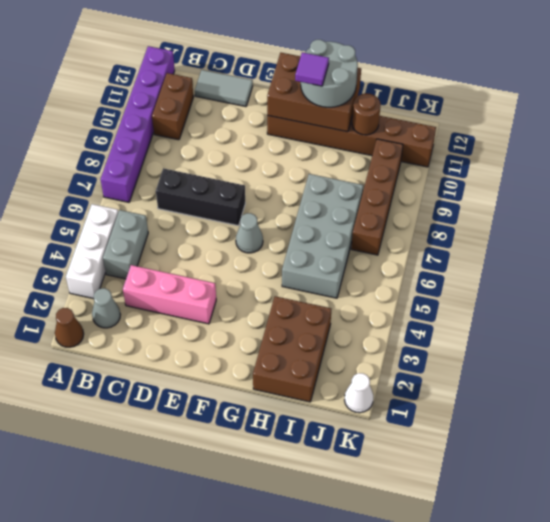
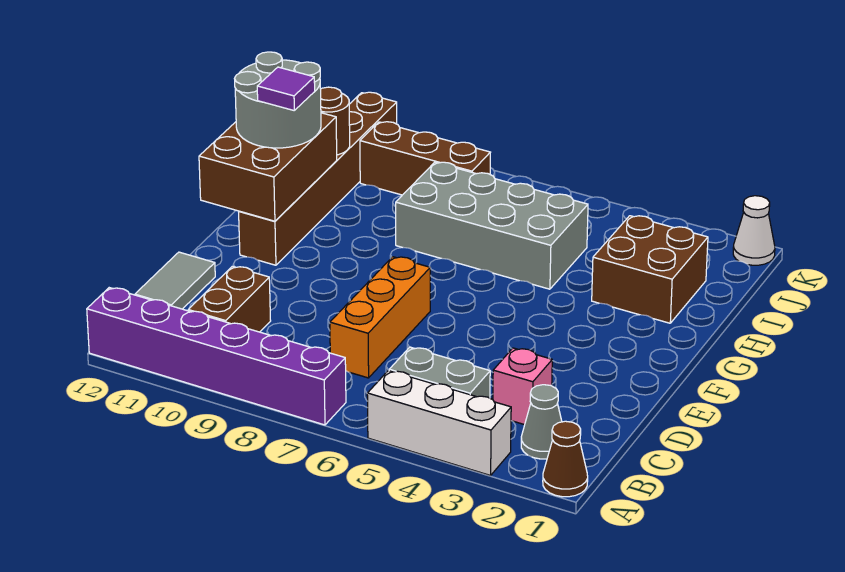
brown 1x2 brick [152,73,193,140] -> brown 1x2 brick turned to [188,266,271,332]
pink 1x3 brick [123,265,216,324] -> pink 1x1 brick [493,348,552,425]
black 1x3 brick [156,168,245,226] -> orange 1x3 brick [330,257,430,378]
grey 1x1 cone [236,213,263,253] -> none
brown 2x3 brick [253,296,331,402] -> brown 2x2 brick [592,216,708,323]
brown 1x4 brick [351,139,403,255] -> brown 1x3 brick [360,122,491,195]

